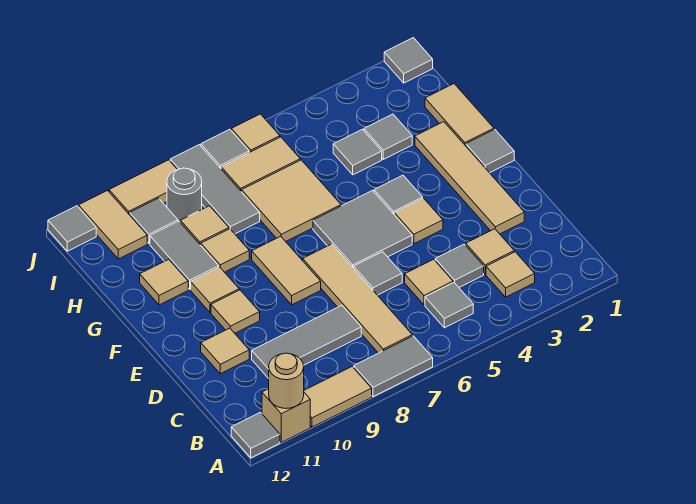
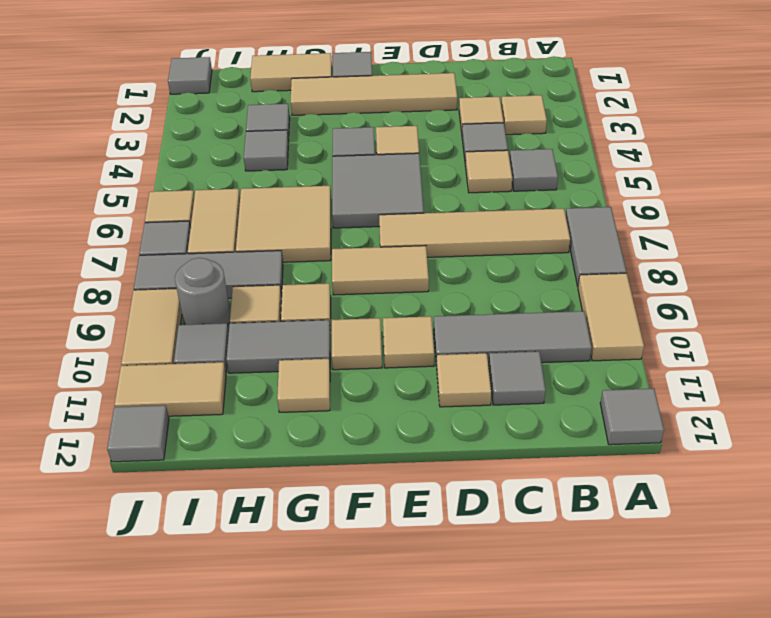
tan 1x1 brick [262,389,310,442] -> none
tan 1x1 round brick [269,353,304,409] -> none
grey 1x3 tile [252,305,361,379] -> grey 1x3 tile turned to [434,311,592,366]
grey 1x1 tile [354,252,402,295] -> grey 1x1 tile moved to [488,351,546,405]

